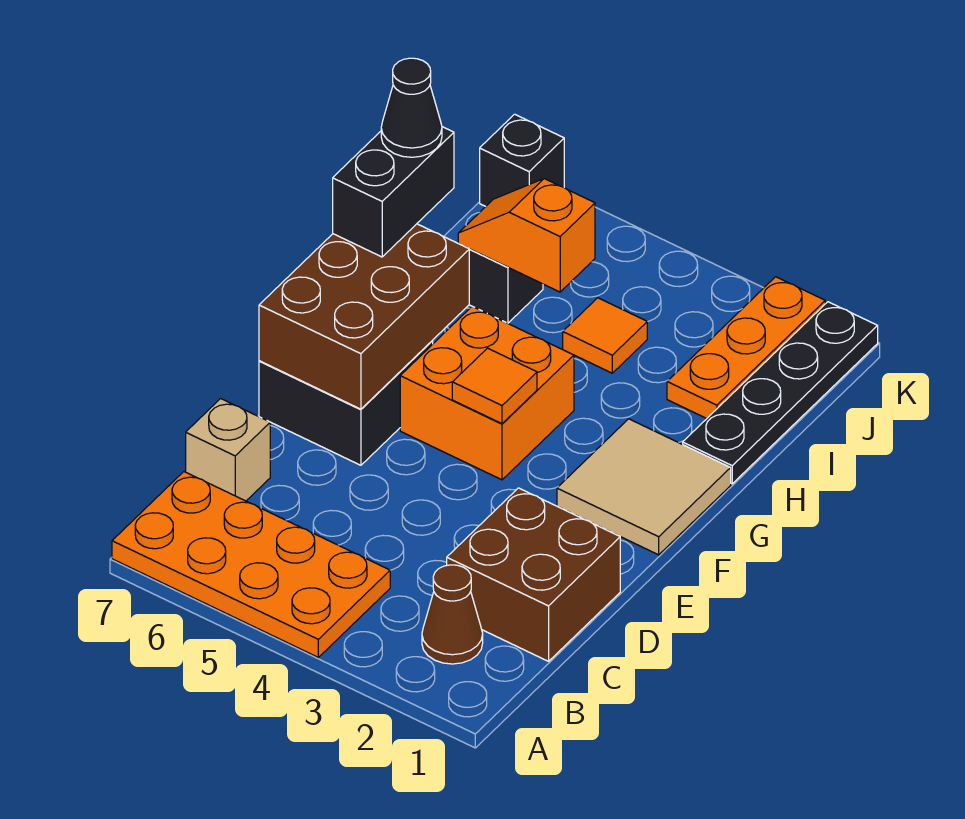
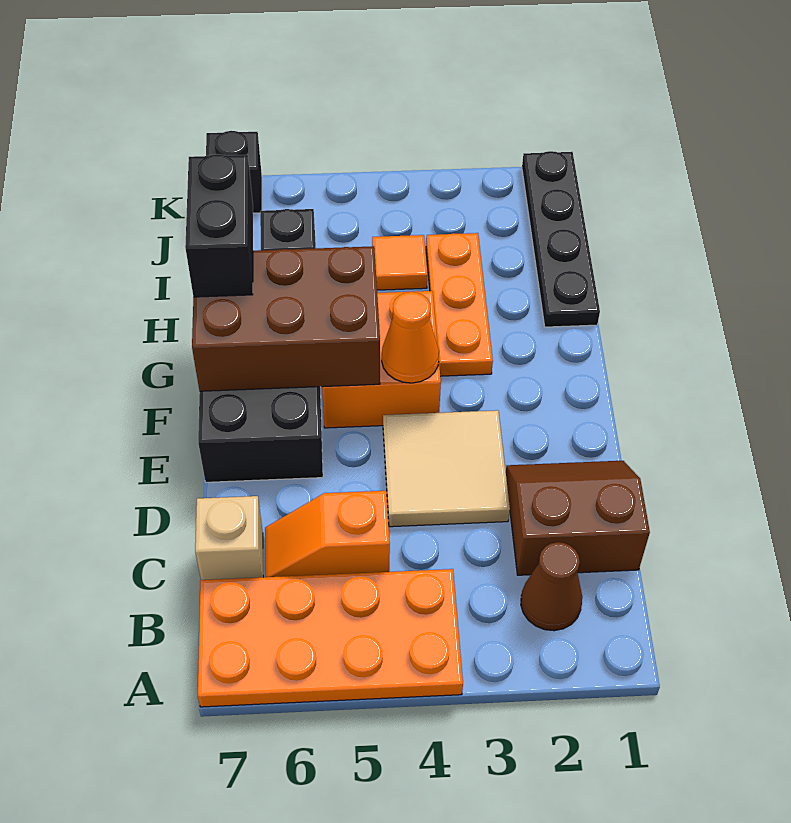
brown 2x2 brick [447,488,620,661] -> brown 2x2 slope [506,461,650,575]
brown 2x3 brick [259,224,469,409] -> brown 2x3 brick turned to [192,246,380,391]
tan 2x2 tile [557,419,731,555] -> tan 2x2 tile moved to [383,410,510,527]
orange 1x1 tile [452,348,537,424] -> orange 1x1 cone [382,292,439,383]
black 1x1 cone [381,58,442,157] -> none
orange 1x3 plate [667,277,825,418] -> orange 1x3 plate moved to [426,233,493,376]
orange 1x2 slope [458,179,595,292] -> orange 1x2 slope moved to [265,491,390,577]

